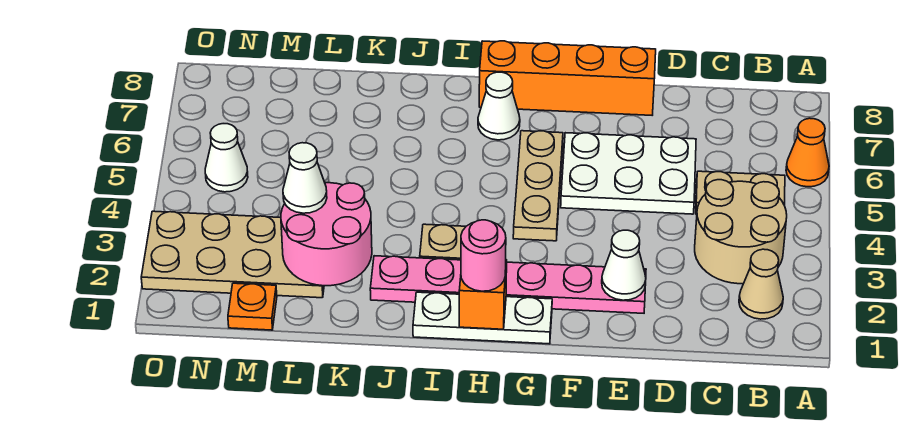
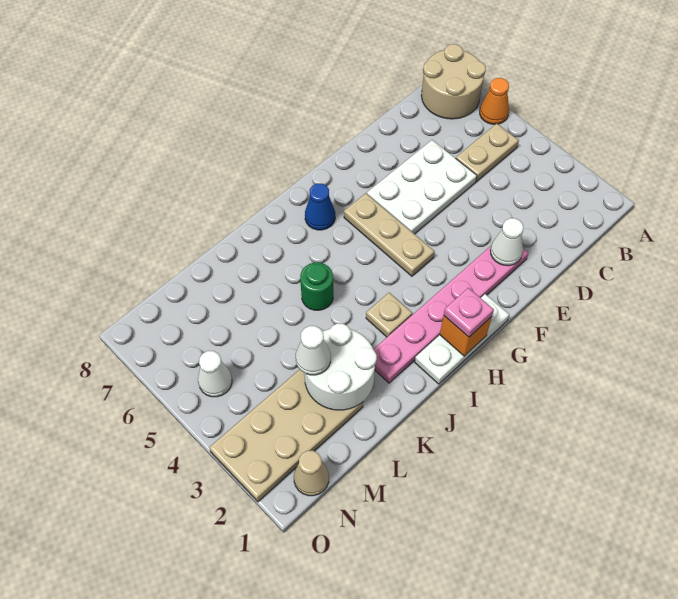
tan 1x1 cone [739,249,783,319] -> tan 1x1 cone moved to [294,451,329,496]
tan 2x2 round brick [695,180,787,284] -> tan 2x2 round brick moved to [421,44,486,119]
orange 1x4 brick [479,41,656,115] -> none
pink 1x1 round brick [461,220,506,291] -> pink 1x1 plate [444,288,494,337]
white 1x1 cone [478,72,520,140] -> blue 1x1 cone [305,183,335,230]
none -> green 1x1 round brick [300,262,333,310]
pink 2x2 round brick [281,183,372,286] -> white 2x2 round brick [304,323,377,410]
orange 1x1 plate [228,283,277,330] -> none

